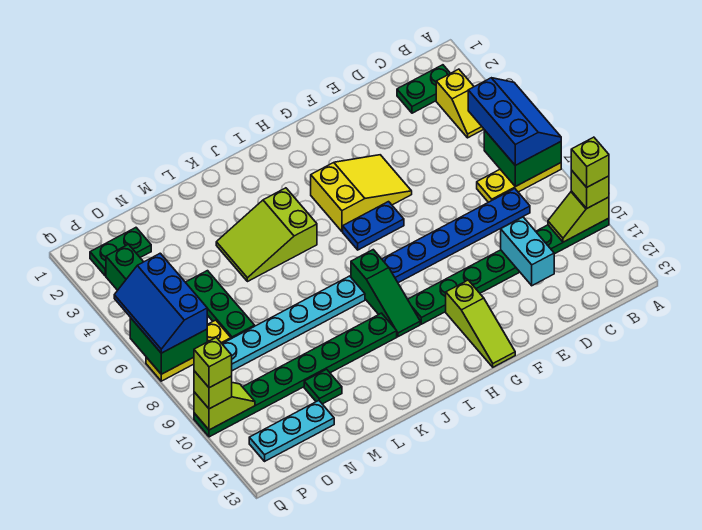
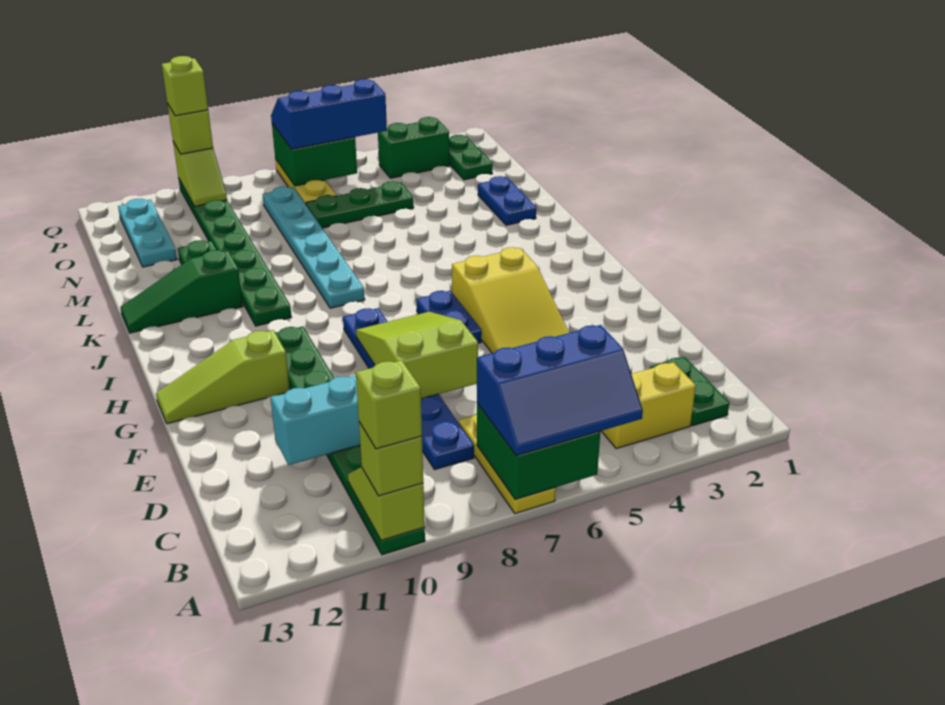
yellow 1x2 slope [436,69,484,138] -> yellow 1x2 brick [602,362,696,449]
green 1x3 slope [351,250,420,337] -> green 1x3 slope moved to [120,250,243,333]
lime 2x3 slope [216,188,317,282] -> lime 2x3 slope moved to [356,312,478,399]
none -> blue 1x2 plate [478,176,536,225]

